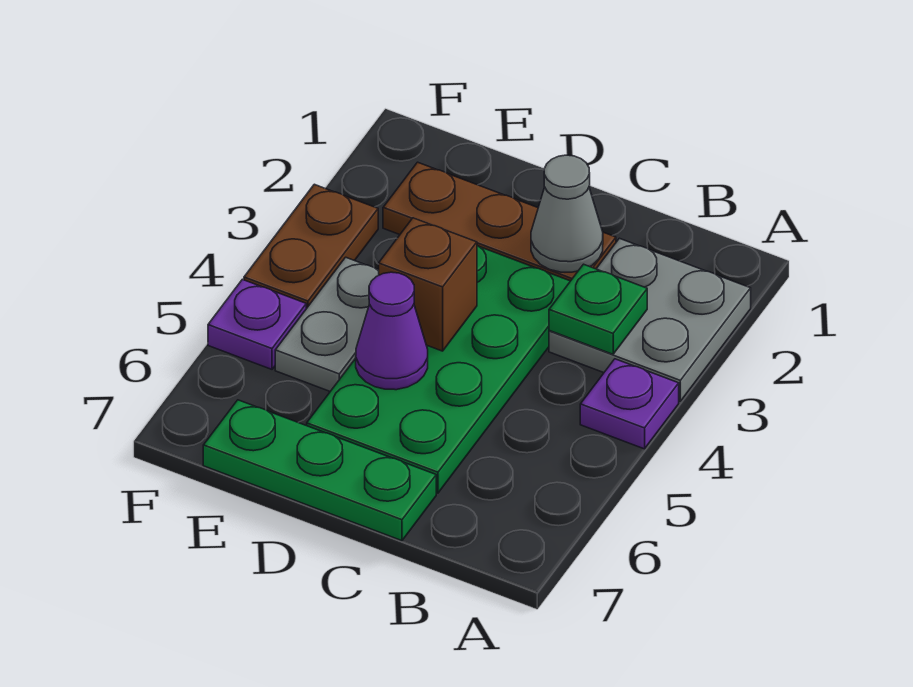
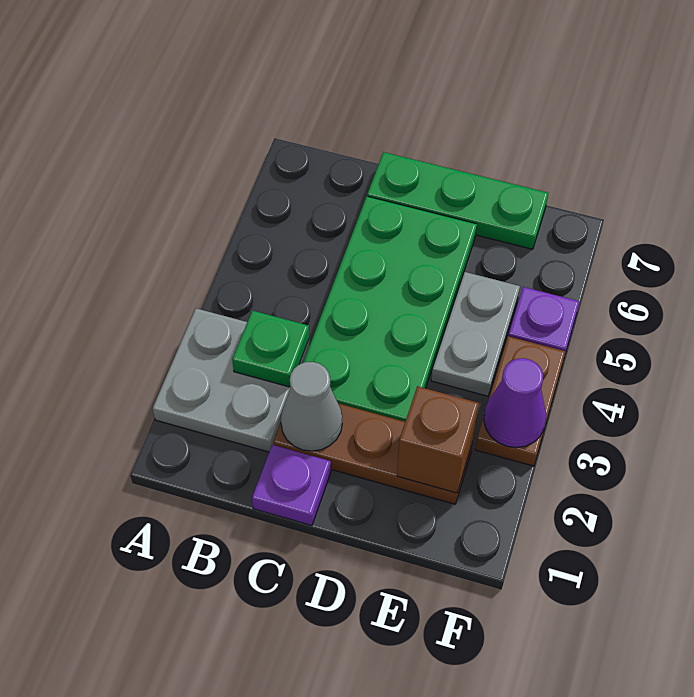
purple 1x1 plate [580,359,679,449] -> purple 1x1 plate moved to [252,445,331,526]
brown 1x1 brick [379,218,477,351] -> brown 1x1 brick moved to [397,386,479,493]
purple 1x1 cone [356,272,428,390] -> purple 1x1 cone moved to [484,358,546,448]

